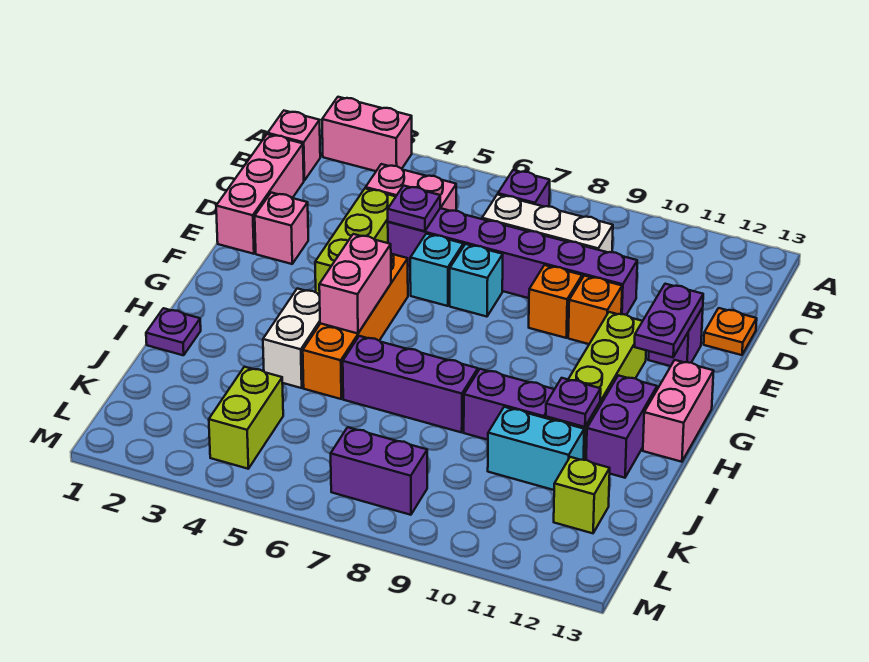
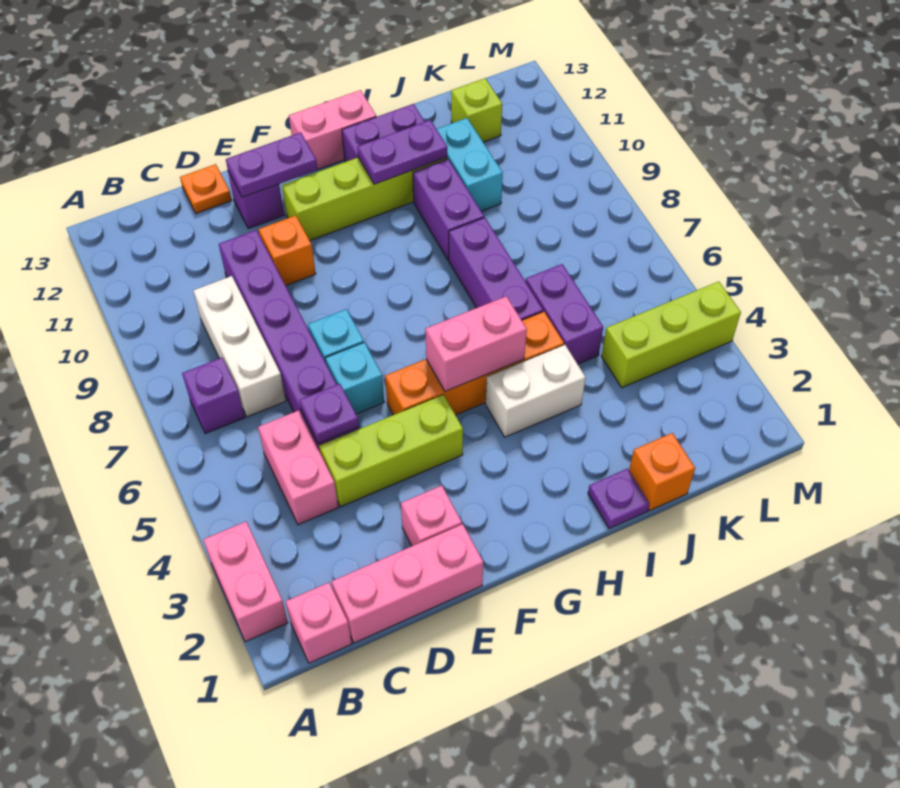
orange 1x1 brick [529,265,582,338] -> orange 1x1 brick moved to [629,433,695,511]
purple 1x1 plate [546,378,601,427] -> purple 1x2 plate [357,120,447,184]
lime 1x2 brick [209,367,283,469] -> lime 1x3 brick [602,282,741,388]
purple 1x2 brick [331,427,427,515] -> purple 1x2 brick moved to [526,264,603,364]

